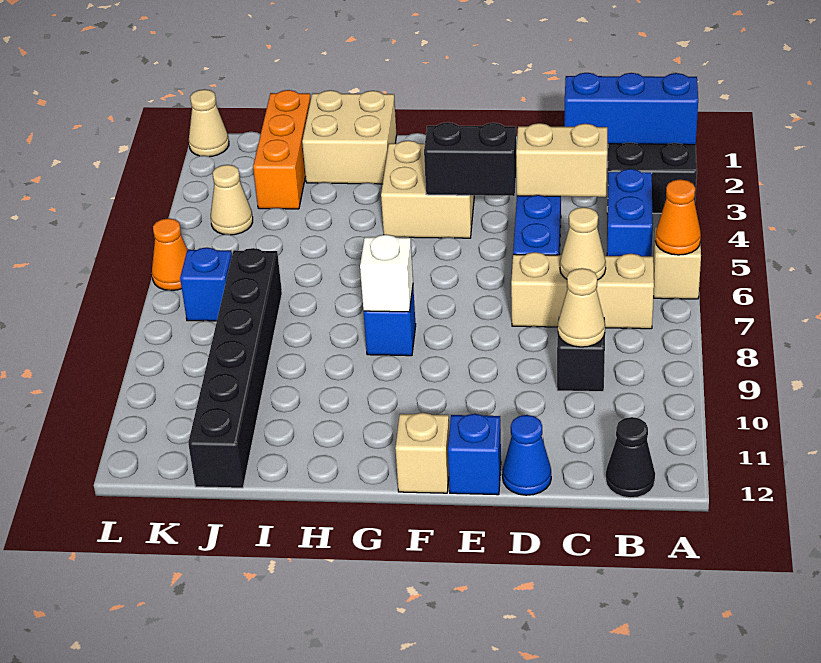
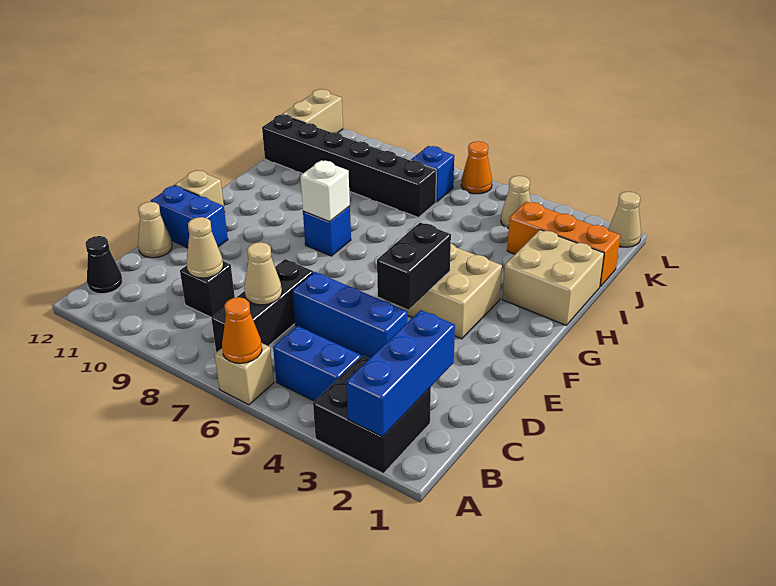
tan 1x3 brick [511,252,654,329] -> black 1x3 brick [211,259,313,352]
tan 1x2 brick [516,123,607,197] -> tan 1x2 brick moved to [282,89,343,133]
blue 1x1 cone [502,415,551,495] -> tan 1x1 cone [138,202,172,258]
blue 1x1 brick [448,414,501,495] -> blue 1x2 brick [151,185,228,248]

